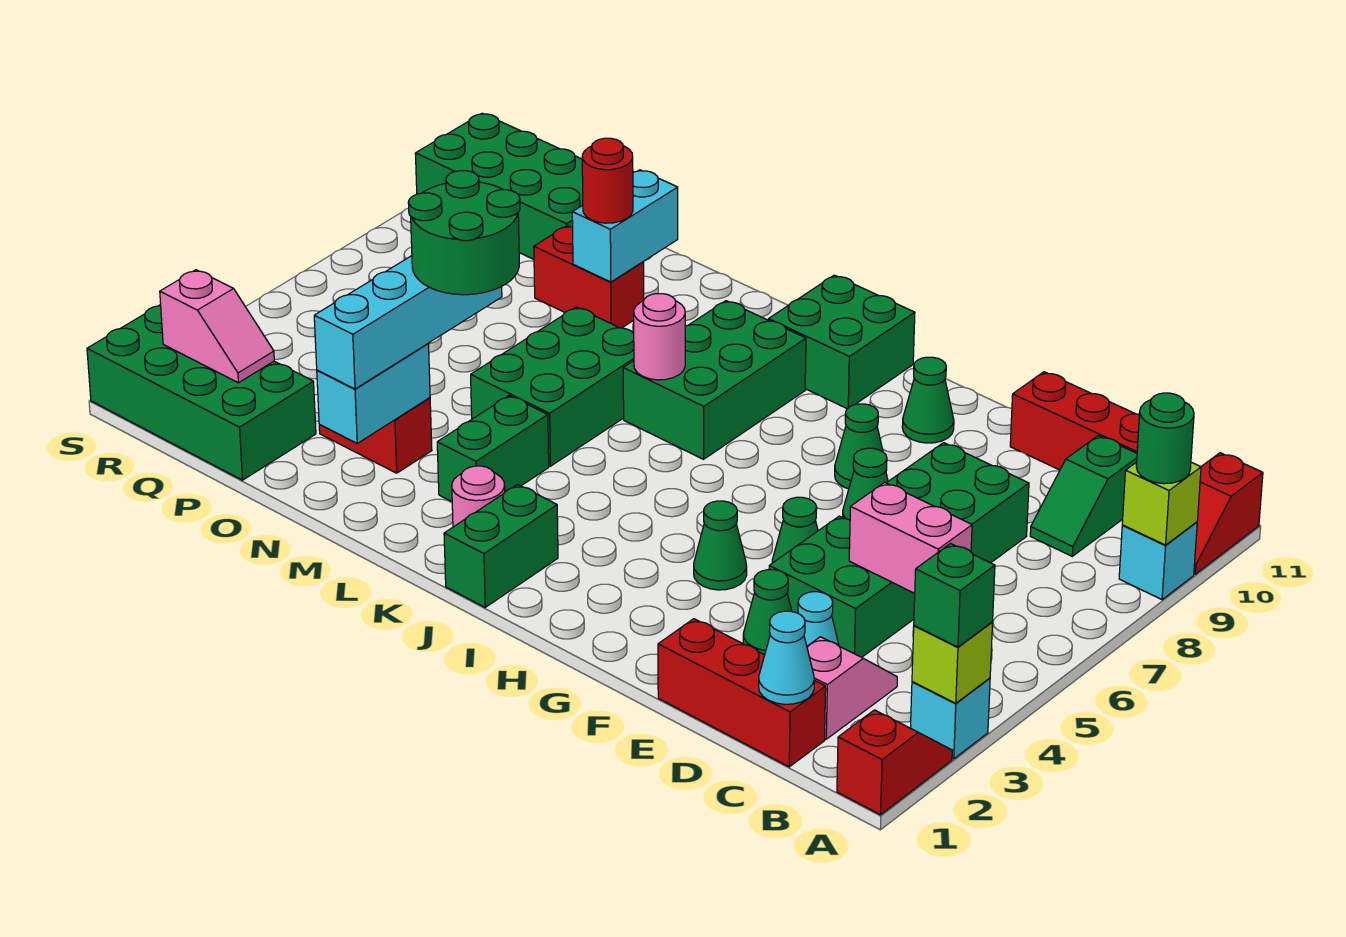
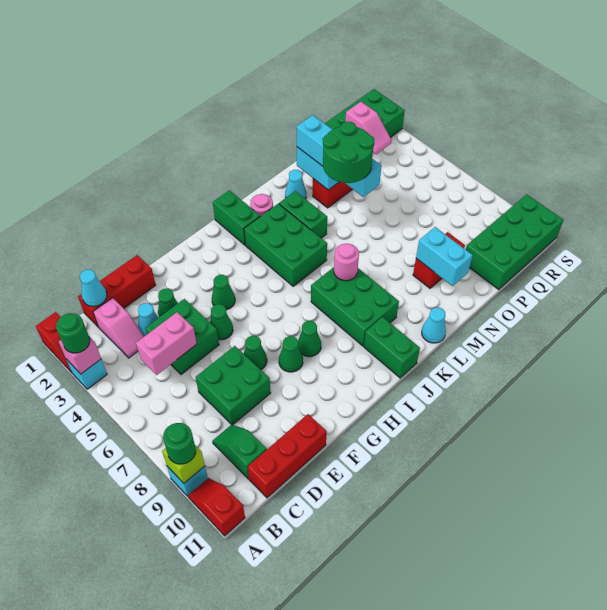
lime 1x1 brick [912,622,993,703] -> pink 1x1 brick [59,337,101,374]
green 1x1 brick [914,544,995,647] -> green 1x1 round brick [56,313,90,353]
green 1x1 cone [902,357,954,443] -> green 1x1 cone moved to [298,321,321,357]
green 2x2 brick [768,275,915,409] -> green 1x2 brick [364,317,420,378]
green 2x3 brick [471,307,634,466] -> green 2x3 brick moved to [244,204,327,286]
none -> cyan 1x1 cone [422,308,446,343]
none -> cyan 1x1 cone [285,170,307,199]
red 1x1 round brick [582,138,633,223] -> none
pink 1x2 slope [160,270,274,383] -> pink 1x2 slope turned to [345,102,391,154]

